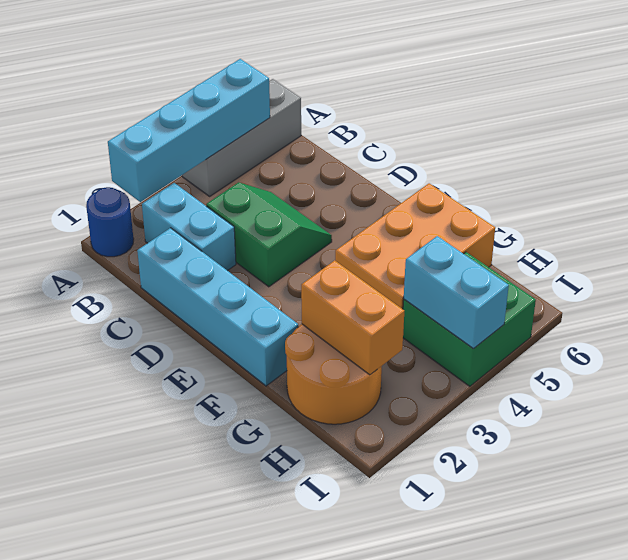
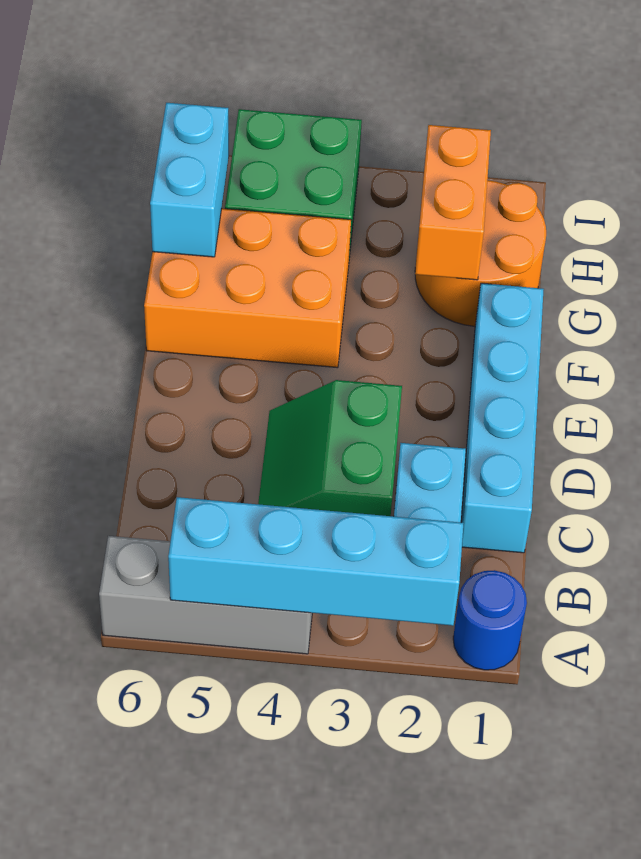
cyan 1x2 brick [404,236,509,349] -> cyan 1x2 brick moved to [150,103,229,257]

